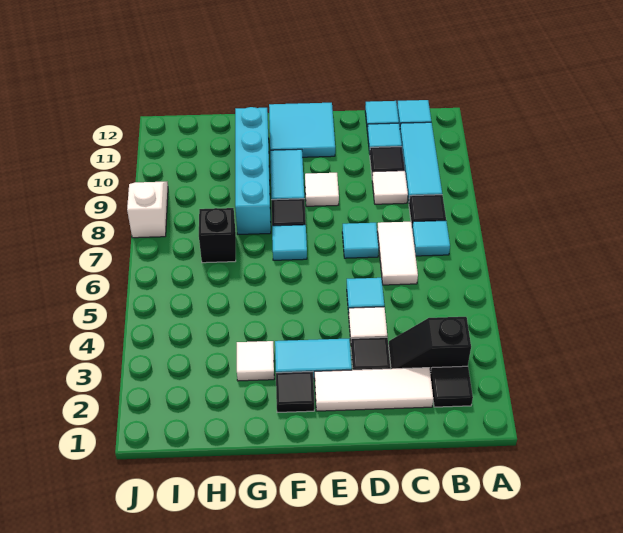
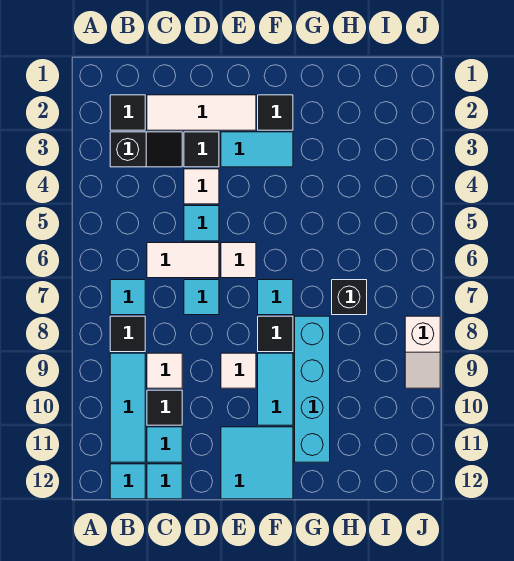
white 1x2 tile [377,222,418,285] -> white 1x2 tile turned to [147,243,219,278]
white 1x1 tile [237,341,274,381] -> white 1x1 tile moved to [221,243,256,278]

